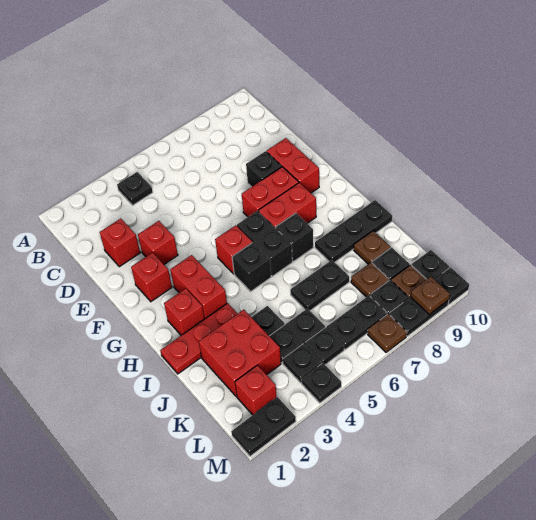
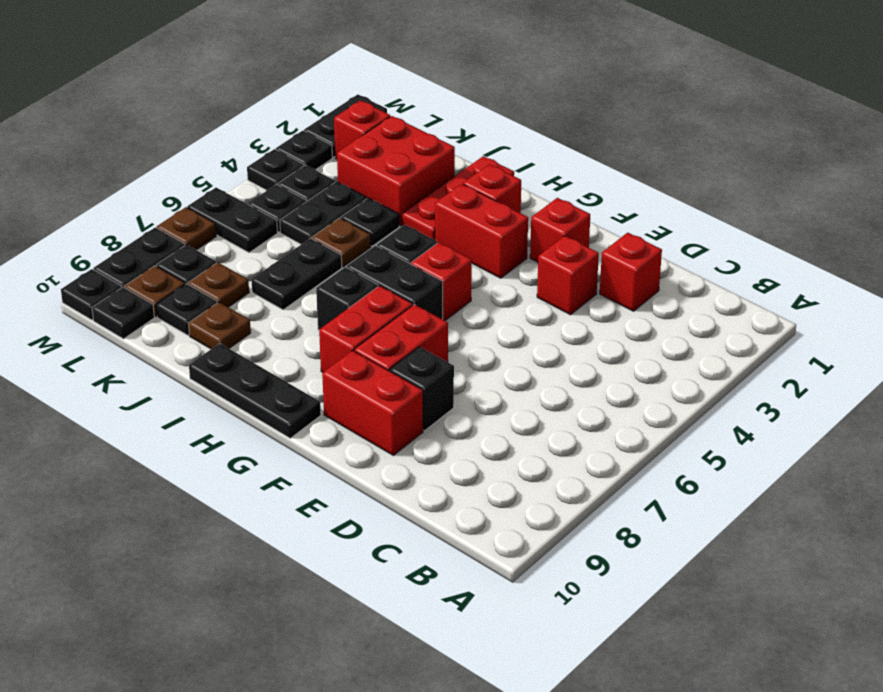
black 1x1 plate [117,172,153,205] -> black 1x1 plate moved to [276,131,332,170]
black 1x3 plate [315,200,392,262] -> black 1x3 plate turned to [189,343,321,438]
black 1x2 plate [327,296,387,350] -> black 1x2 plate turned to [187,188,278,253]
brown 1x1 plate [410,277,450,314] -> brown 1x1 plate moved to [312,218,371,267]

